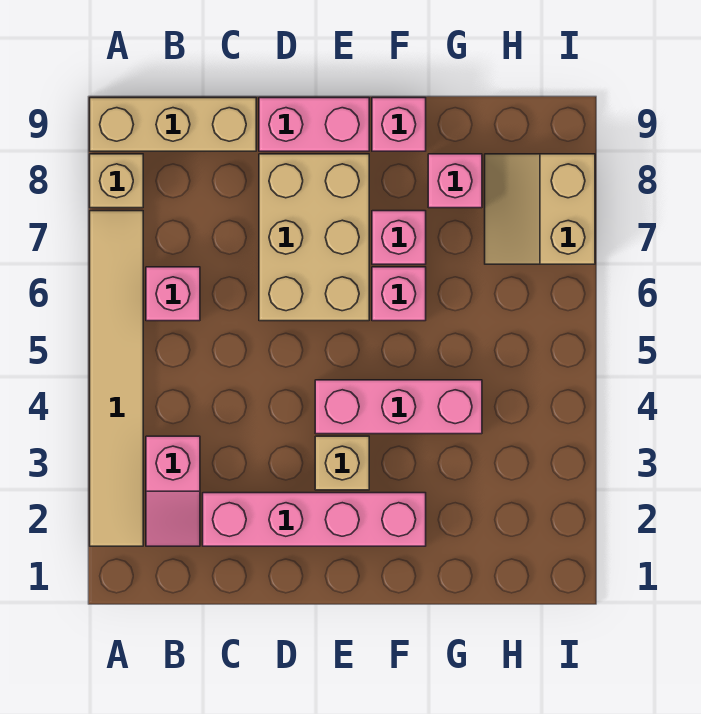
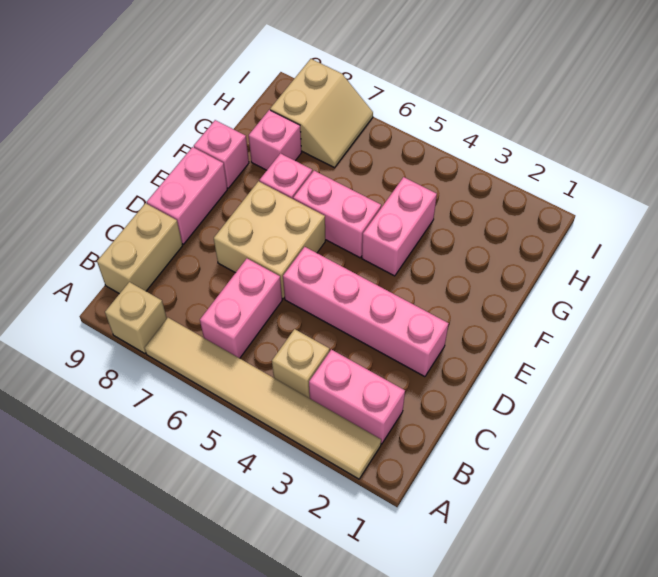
tan 1x3 brick [90,98,256,151] -> tan 1x2 brick [97,203,183,294]
pink 1x2 slope [146,436,200,546] -> pink 1x2 brick [309,349,405,444]
pink 1x1 brick [146,267,200,321] -> pink 1x2 brick [200,259,282,358]
pink 1x4 brick [203,493,426,546] -> pink 1x4 brick turned to [283,247,449,377]
tan 2x3 brick [259,154,369,321] -> tan 2x2 brick [214,181,325,299]
tan 1x1 brick [315,436,369,490] -> tan 1x1 brick moved to [272,329,330,398]
pink 1x3 brick [315,380,482,434] -> pink 1x2 brick [362,177,437,276]
pink 1x1 brick [372,267,426,321] -> pink 1x2 brick [293,171,381,258]
tan 2x2 slope [485,154,595,264] -> tan 2x2 slope turned to [270,59,373,168]

